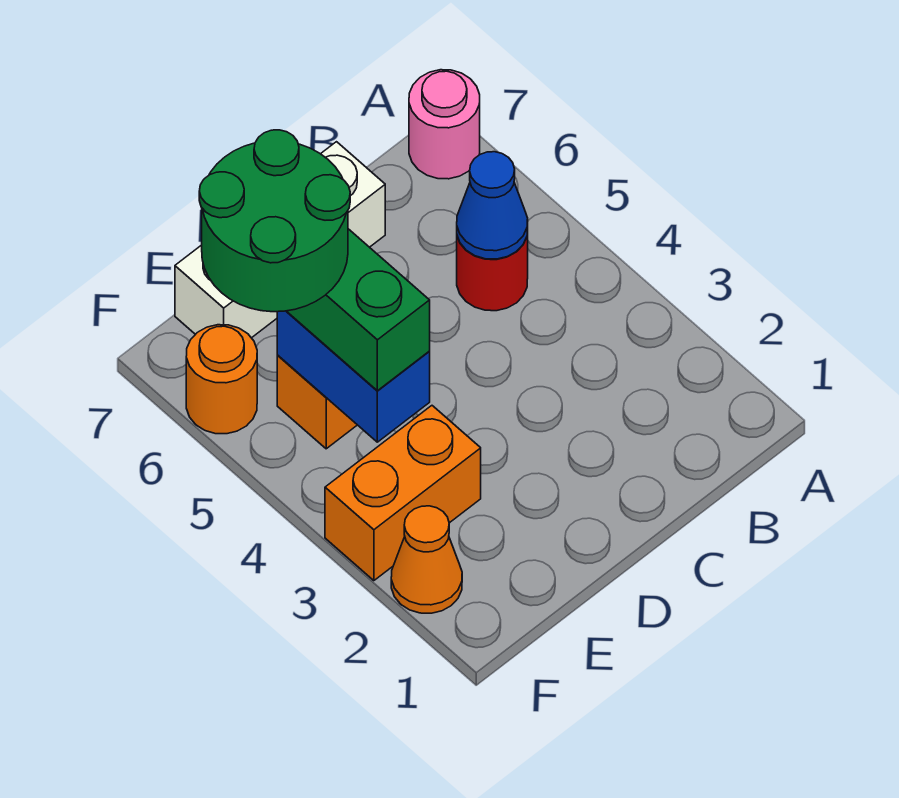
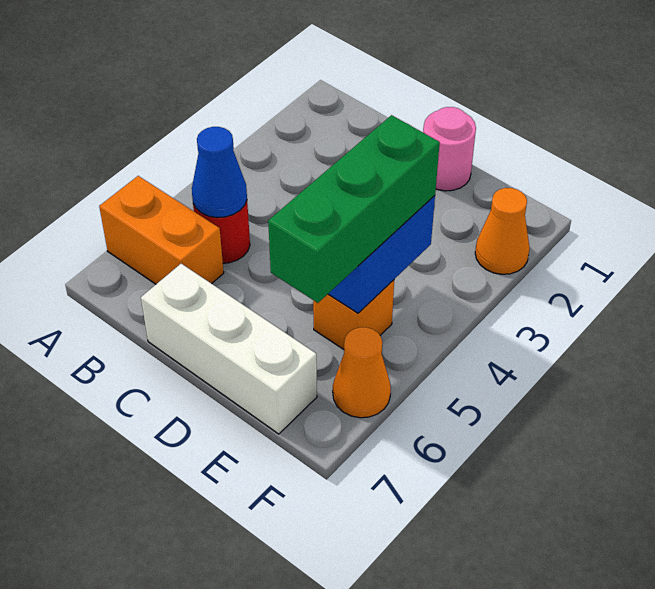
pink 1x1 round brick [409,70,480,179] -> pink 1x1 round brick moved to [423,107,476,191]
orange 1x2 brick [325,406,481,581] -> orange 1x2 brick moved to [99,176,224,284]
green 2x2 round brick [199,130,350,312] -> none
orange 1x1 round brick [186,325,257,434] -> orange 1x1 cone [333,327,391,418]

